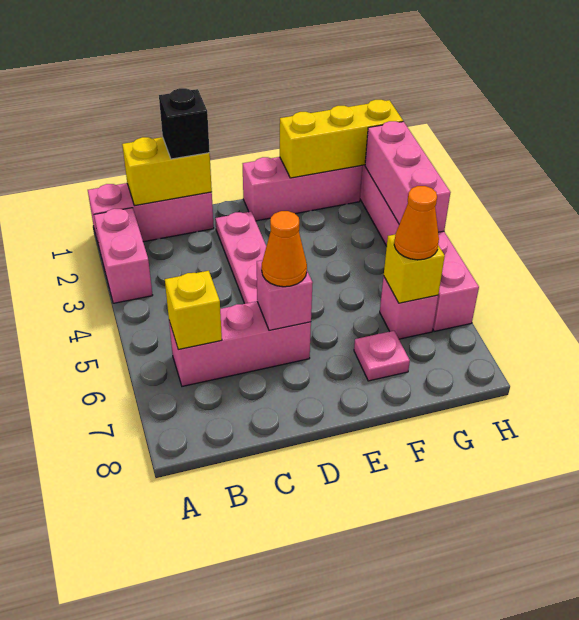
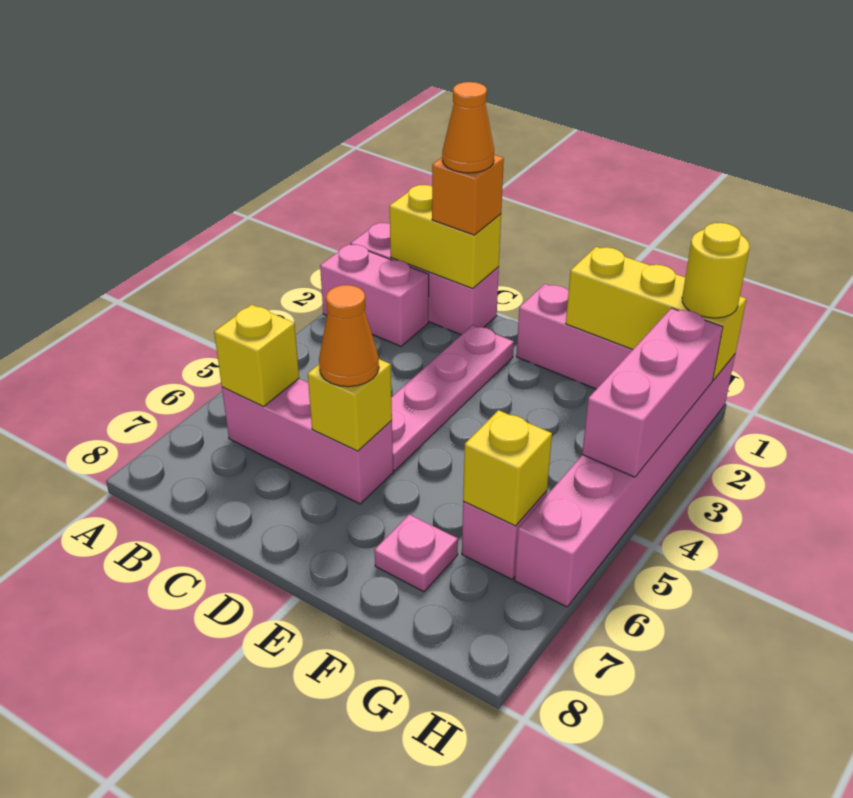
pink 1x2 brick [94,208,153,303] -> pink 1x2 brick turned to [320,244,429,346]
black 1x1 brick [159,88,210,159] -> orange 1x1 brick [432,155,504,235]
pink 1x1 brick [257,260,313,330] -> yellow 1x1 brick [308,359,392,451]
orange 1x1 cone [394,186,439,260] -> orange 1x1 cone moved to [442,82,494,173]
none -> yellow 1x1 round brick [682,223,750,318]

